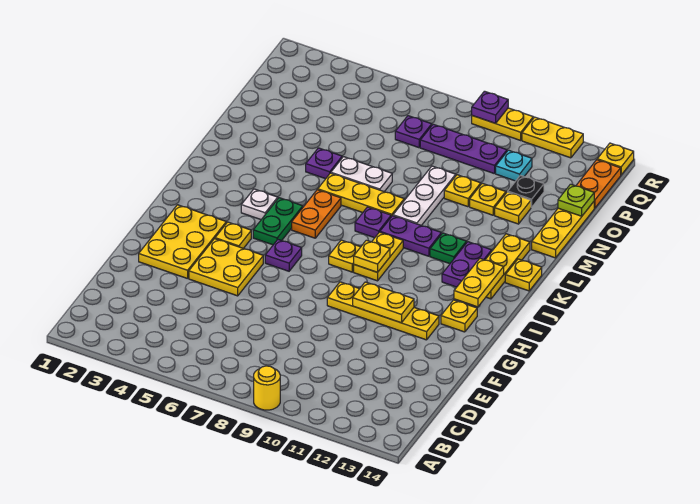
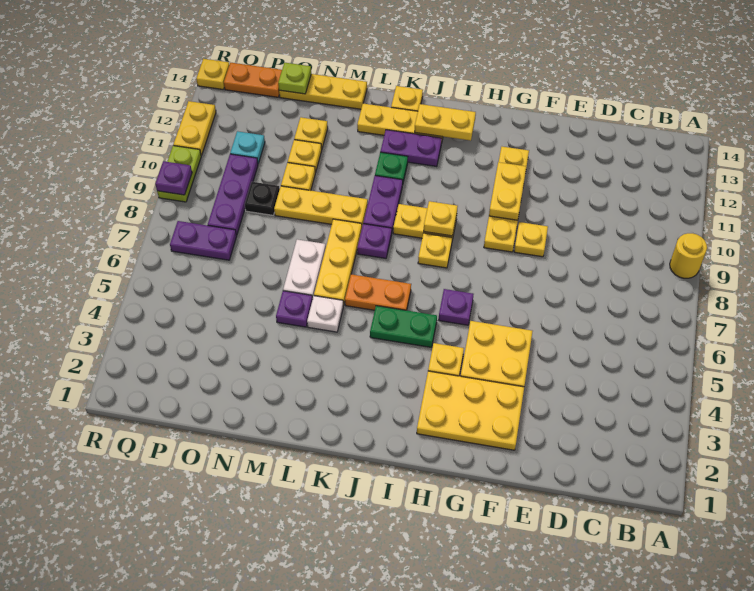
yellow 1x1 plate [441,300,477,332] -> yellow 1x1 plate moved to [514,222,548,257]
white 1x1 plate [241,189,278,220] -> white 1x1 plate moved to [307,296,343,332]
white 1x3 plate [393,166,456,226] -> yellow 1x3 plate [274,186,368,226]
black 1x1 plate [508,175,544,207] -> black 1x1 plate moved to [245,182,280,215]
purple 1x1 plate [395,116,432,148] -> purple 1x2 plate [170,221,237,260]
yellow 1x2 plate [472,108,533,140] -> lime 1x2 plate [157,146,201,202]

